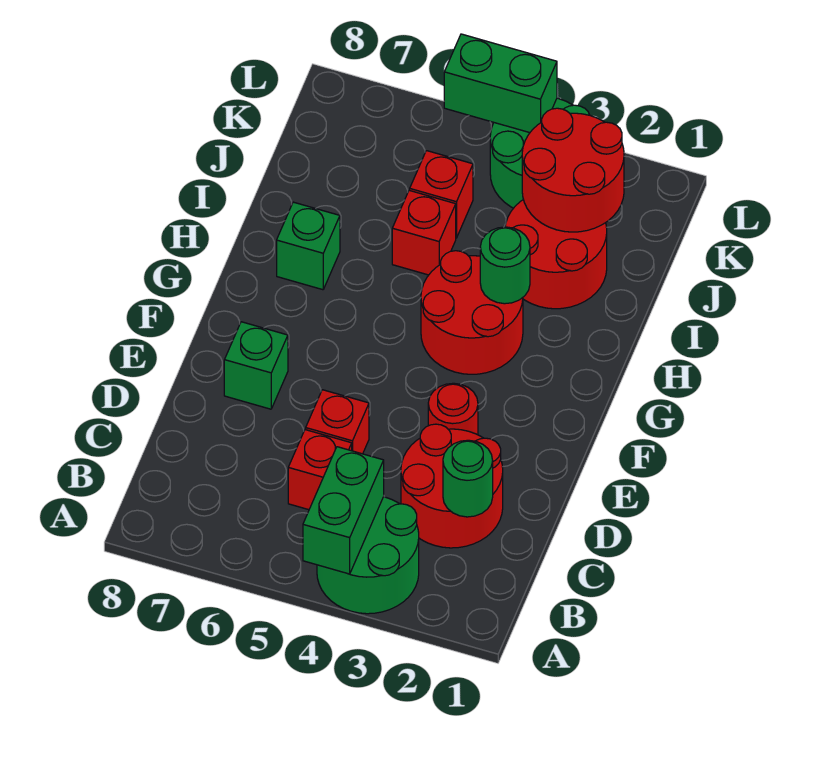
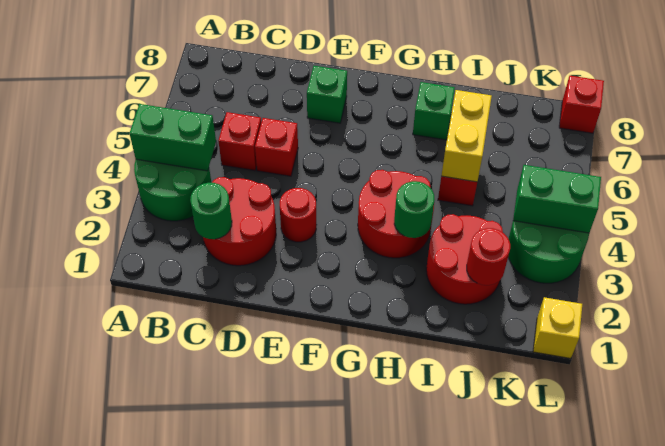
none -> yellow 1x2 brick [441,90,492,182]
red 2x2 round brick [522,108,624,232] -> red 1x1 round brick [467,228,510,285]
red 1x1 brick [410,151,473,238] -> red 1x1 brick moved to [559,76,604,133]
none -> yellow 1x1 brick [533,297,582,359]
green 1x2 brick [444,34,557,133] -> green 1x2 brick turned to [513,165,601,233]

